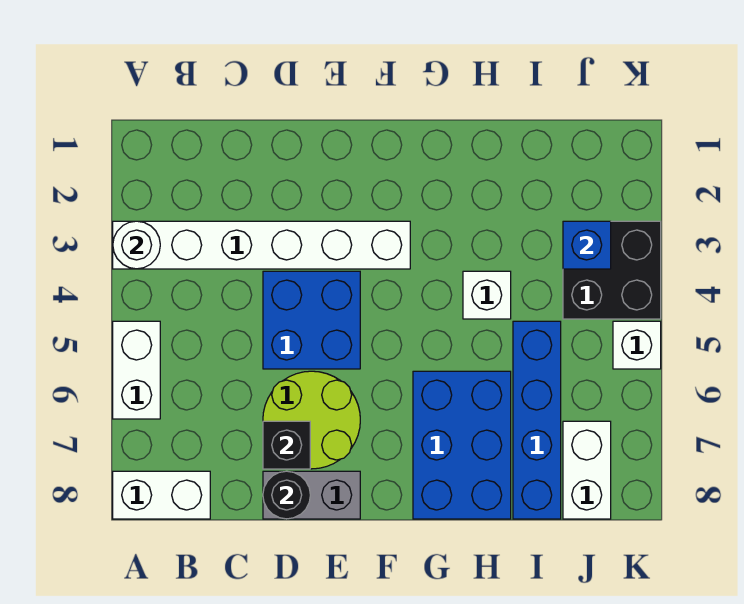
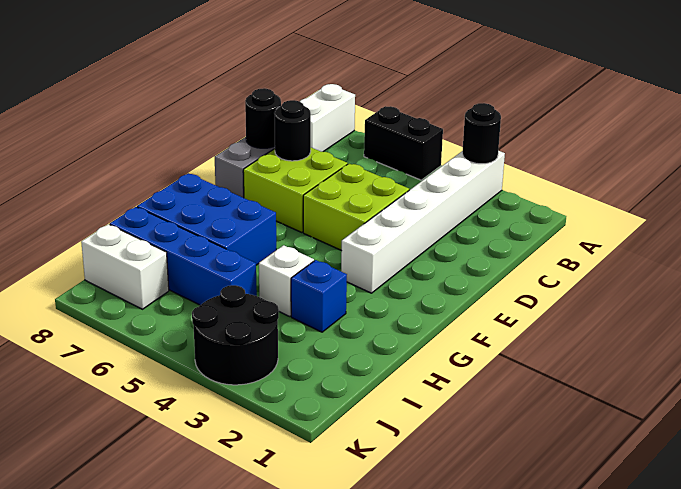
white 1x1 round brick [113,221,160,269] -> black 1x1 round brick [462,103,501,164]
white 1x2 brick [113,321,160,419] -> black 1x2 brick [364,106,443,180]
blue 2x2 brick [263,271,360,369] -> lime 2x2 brick [303,164,409,251]
lime 2x2 round brick [263,371,360,469] -> lime 2x2 brick [243,148,348,232]
black 1x1 brick [263,421,310,469] -> black 1x1 round brick [274,100,311,161]
black 2x2 brick [563,221,661,319] -> black 2x2 round brick [192,285,279,385]
blue 1x1 brick [563,221,611,269] -> blue 1x1 brick moved to [291,260,347,332]
white 1x1 brick [613,321,661,369] -> none

